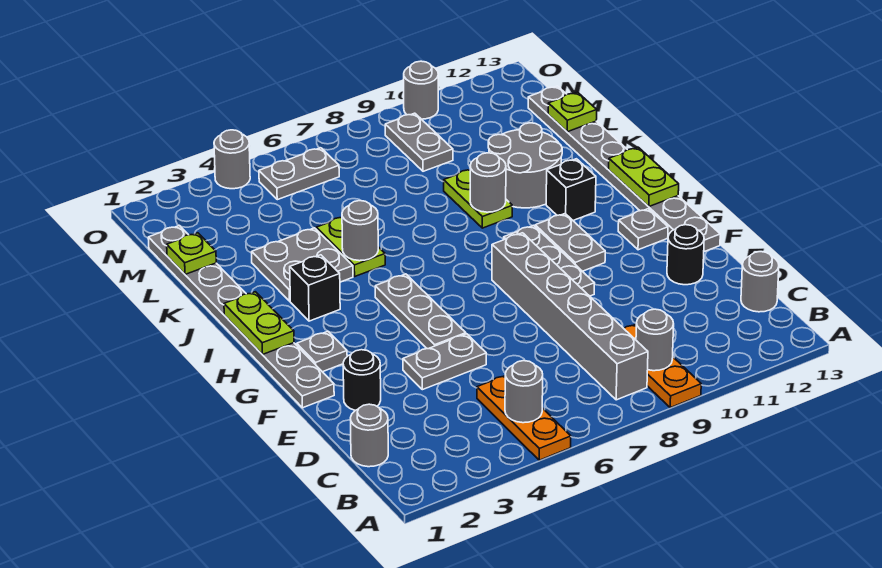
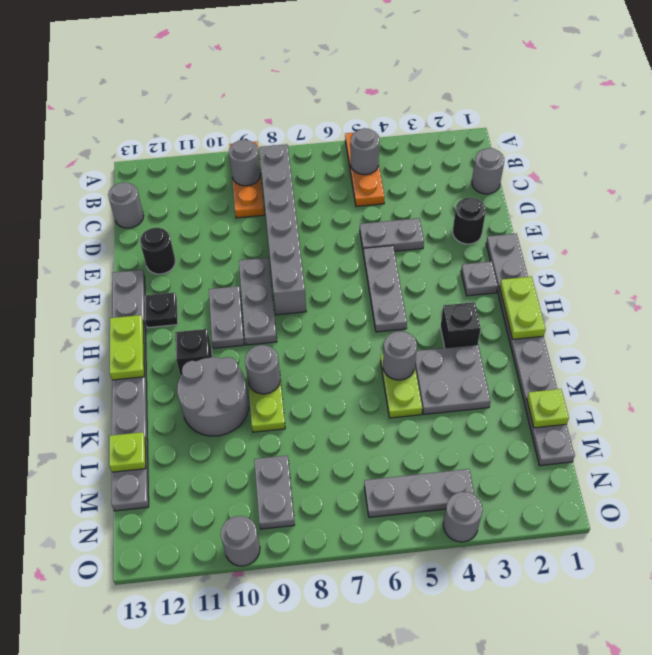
grey 1x1 plate [618,209,668,250] -> black 1x1 plate [145,292,178,328]
grey 1x2 plate [259,148,339,200] -> grey 1x3 plate [364,469,475,517]

